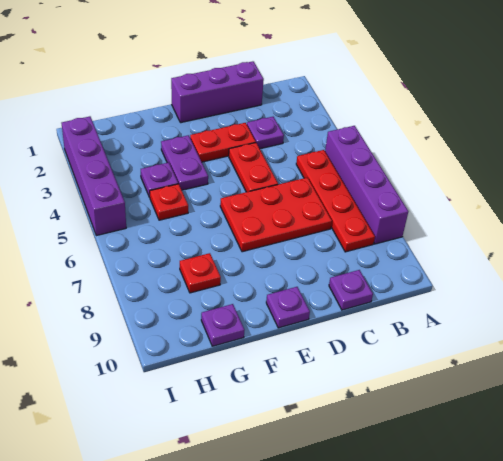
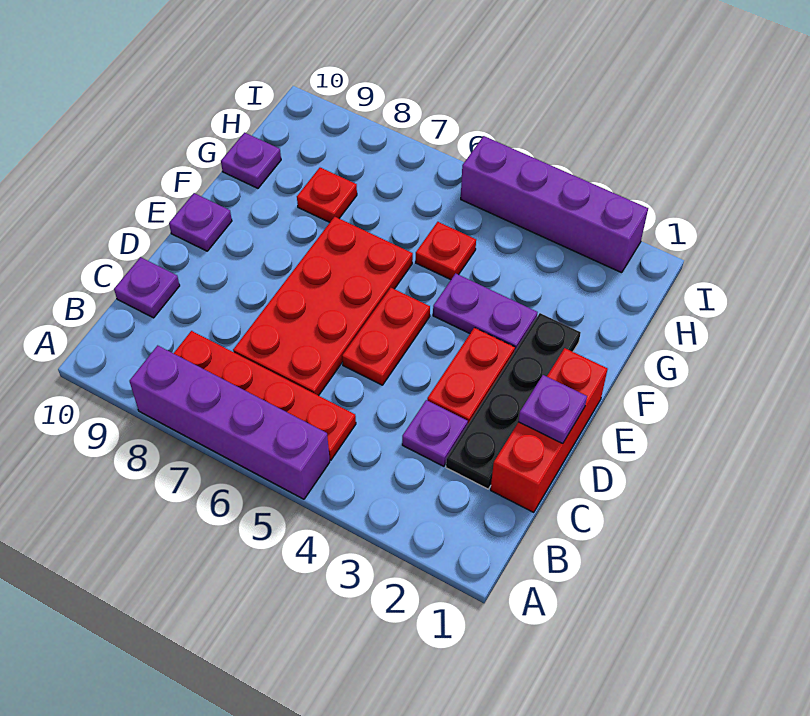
purple 1x3 brick [171,61,264,123] -> red 1x3 brick [491,348,607,512]
none -> black 1x4 plate [446,313,581,489]
red 2x3 plate [220,178,332,252] -> red 2x4 plate [233,217,413,396]
red 1x2 plate [229,143,278,192] -> red 1x2 plate turned to [342,288,430,385]
purple 1x1 plate [141,162,178,197] -> purple 1x1 plate moved to [518,375,587,444]

